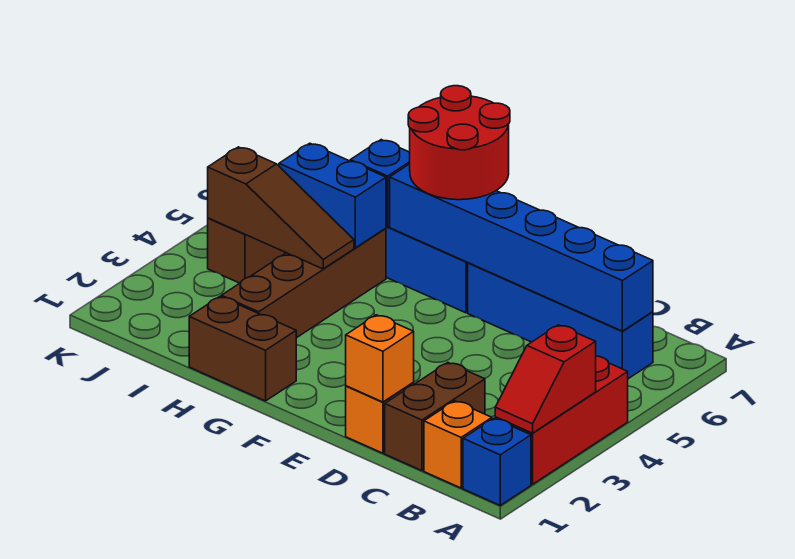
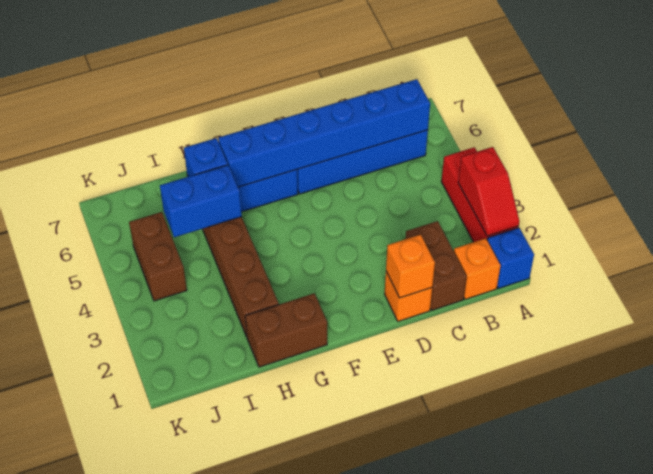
red 2x2 round brick [408,86,510,200] -> none
brown 1x3 slope [208,147,354,269] -> none

